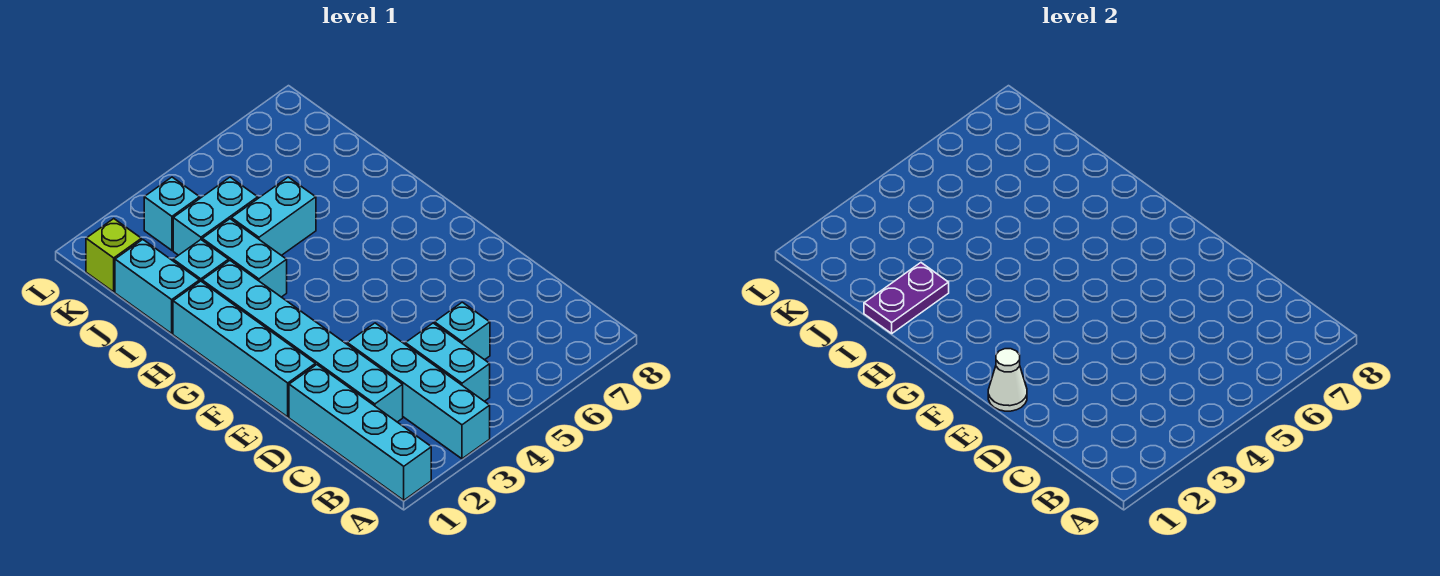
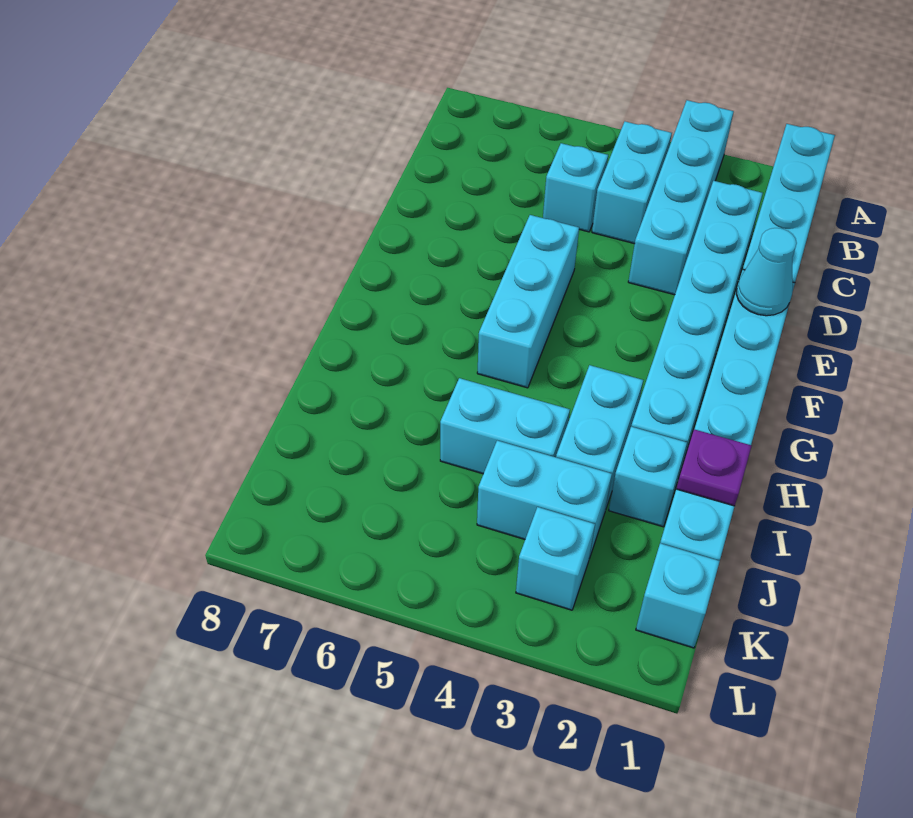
white 1x1 cone [988,349,1027,411] -> cyan 1x1 cone [736,228,797,316]
none -> cyan 1x3 brick [477,215,579,388]
purple 1x2 plate [864,263,949,333] -> purple 1x1 plate [676,429,751,506]
lime 1x1 brick [86,219,141,292] -> cyan 1x1 brick [636,543,720,648]

